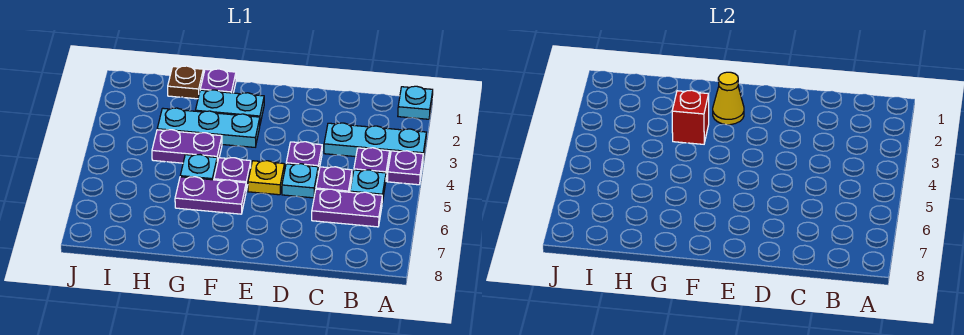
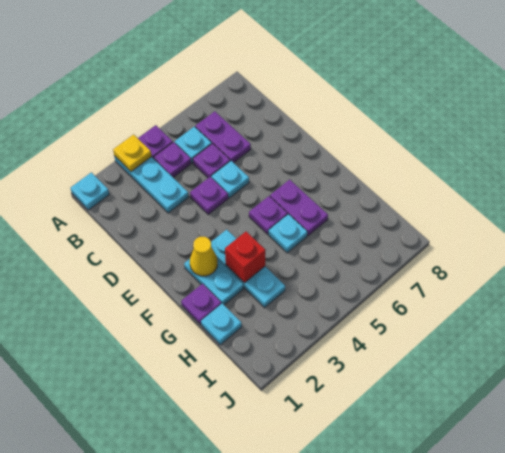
yellow 1x1 plate [248,161,284,195] -> yellow 1x1 plate moved to [113,135,152,172]
purple 1x2 plate [152,130,222,163] -> none
brown 1x1 plate [168,66,203,99] -> cyan 1x1 plate [201,303,242,345]

